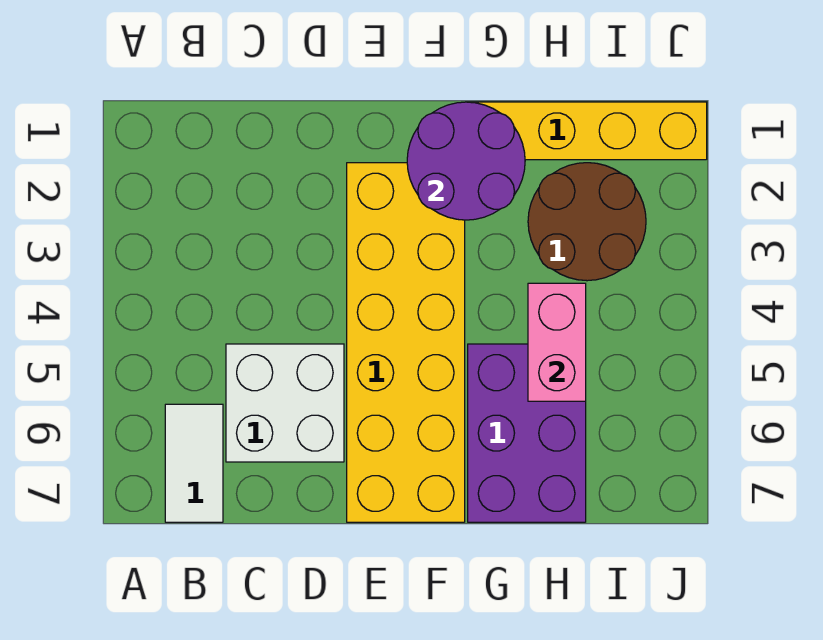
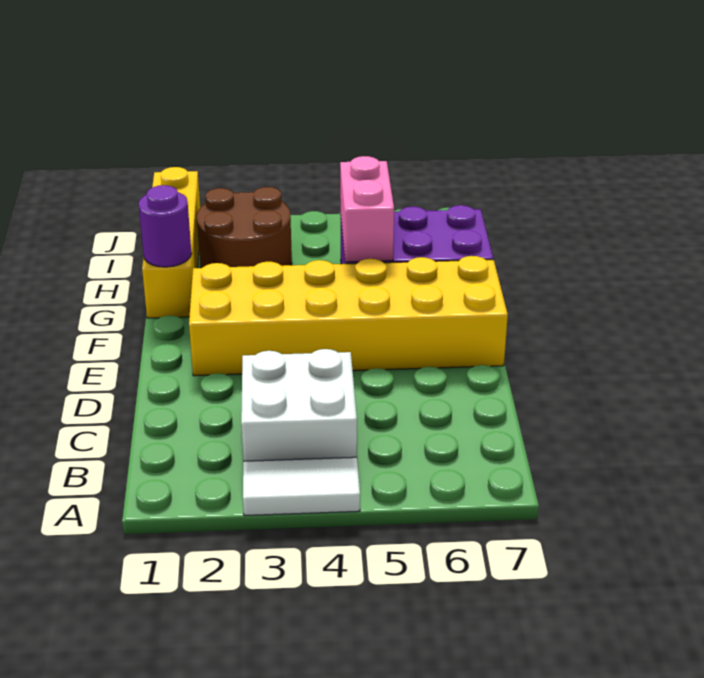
white 1x2 tile [165,404,223,522] -> white 1x2 tile moved to [243,457,360,516]
white 2x2 brick [226,344,344,462] -> white 2x2 brick moved to [241,349,357,461]
purple 2x2 round brick [407,102,525,220] -> purple 1x1 round brick [139,185,192,267]
pink 1x2 brick [528,283,586,401] -> pink 1x2 brick turned to [340,156,394,262]

